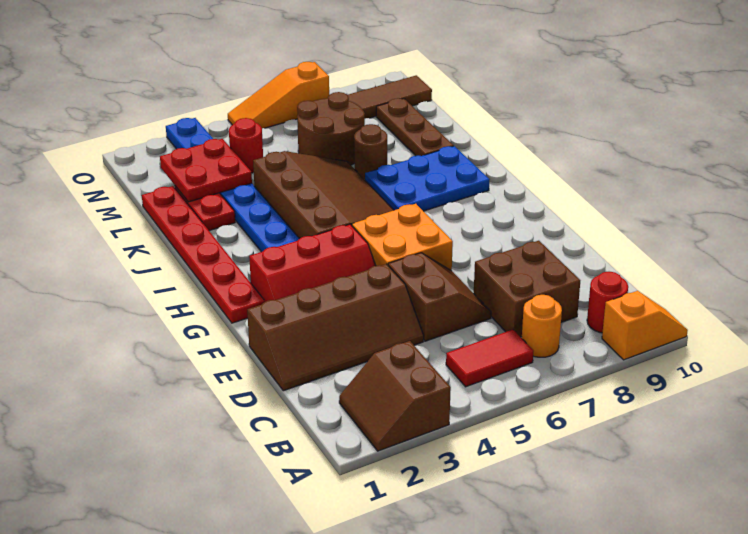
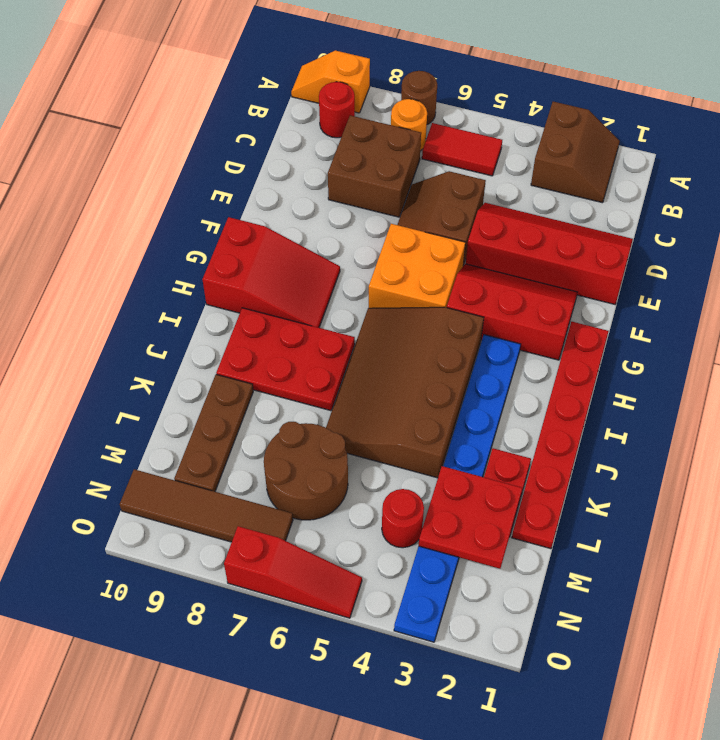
brown 2x4 slope [247,264,424,391] -> red 2x4 slope [466,203,633,304]
none -> red 2x3 slope [202,217,340,328]
blue 2x3 plate [365,146,490,211] -> red 2x3 plate [216,308,355,411]
brown 1x1 round brick [354,124,387,179] -> brown 1x1 round brick moved to [401,71,437,124]
orange 1x3 slope [228,62,329,128] -> red 1x3 slope [224,526,362,618]

